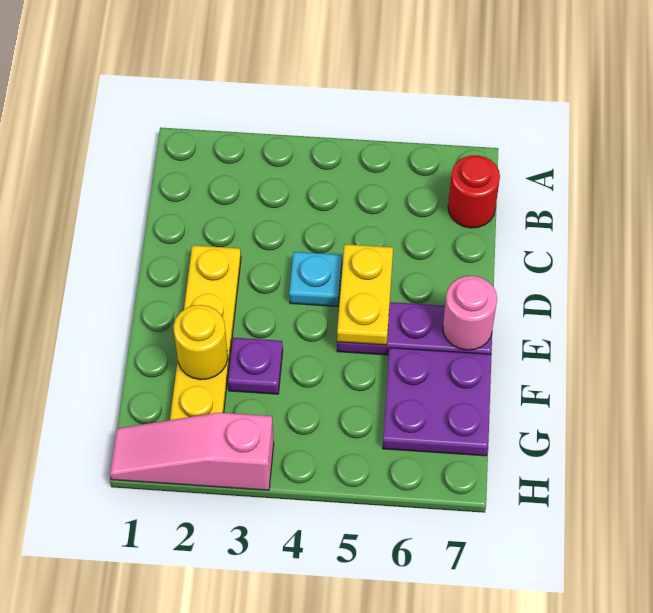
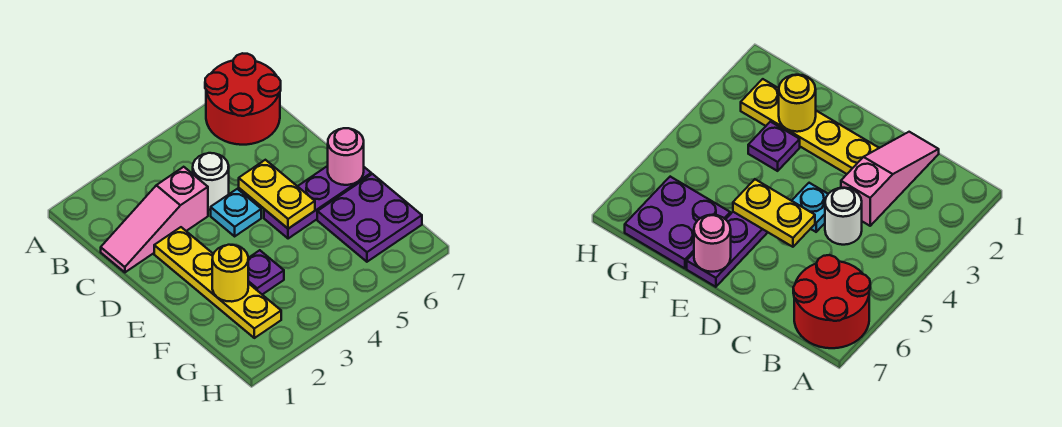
red 1x1 round brick [448,155,500,228] -> red 2x2 round brick [205,53,281,145]
none -> white 1x1 round brick [193,153,229,210]
pink 1x3 slope [110,413,274,490] -> pink 1x3 slope moved to [101,167,208,272]

